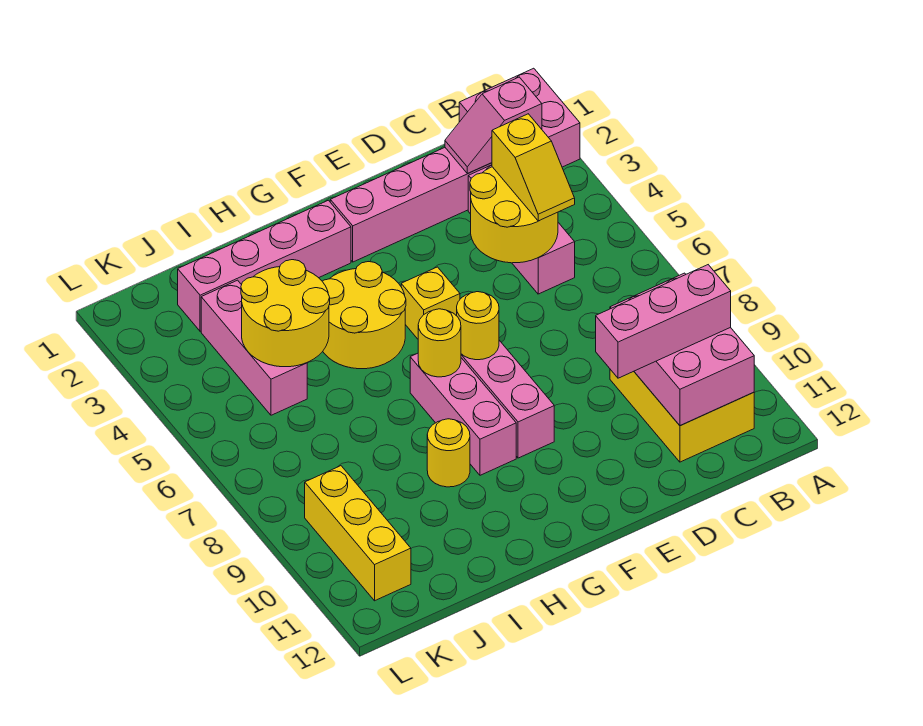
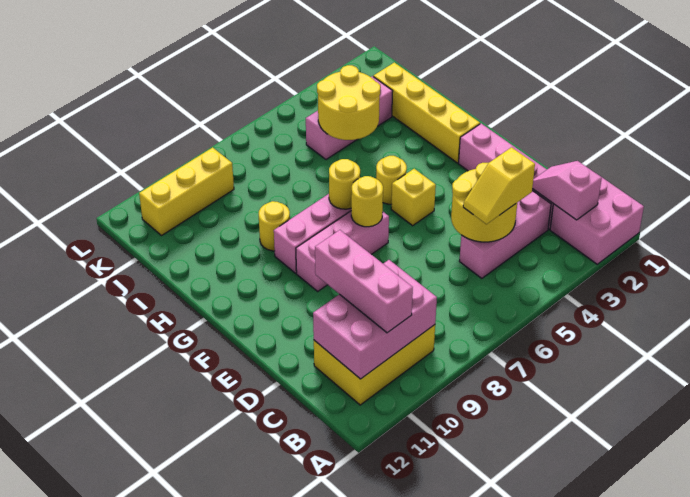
pink 1x4 brick [178,200,351,331] -> yellow 1x4 brick [373,62,480,163]
yellow 2x2 round brick [322,262,406,369] -> yellow 1x1 round brick [376,156,407,204]

